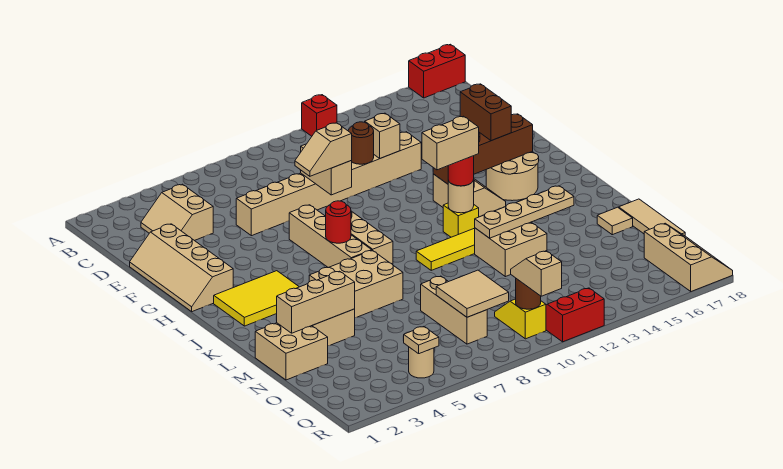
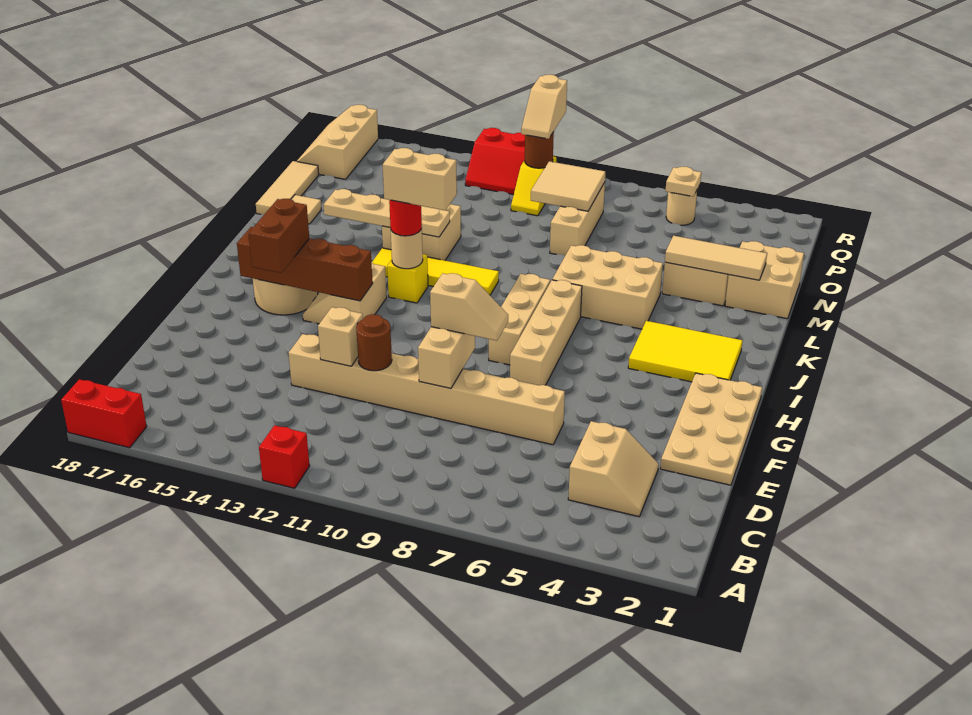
tan 2x4 slope [130,224,233,312] -> tan 2x4 plate [660,373,762,485]
red 1x1 round brick [326,201,351,243] -> none
tan 1x3 brick [277,271,355,333] -> tan 1x3 tile [665,236,767,280]

